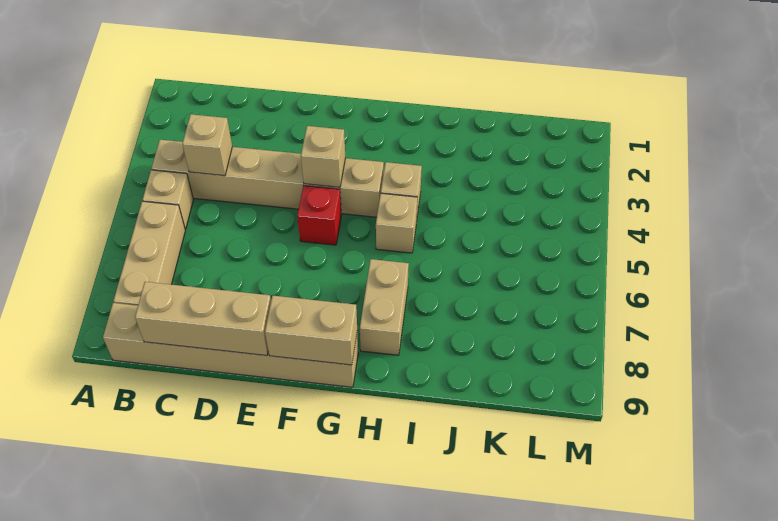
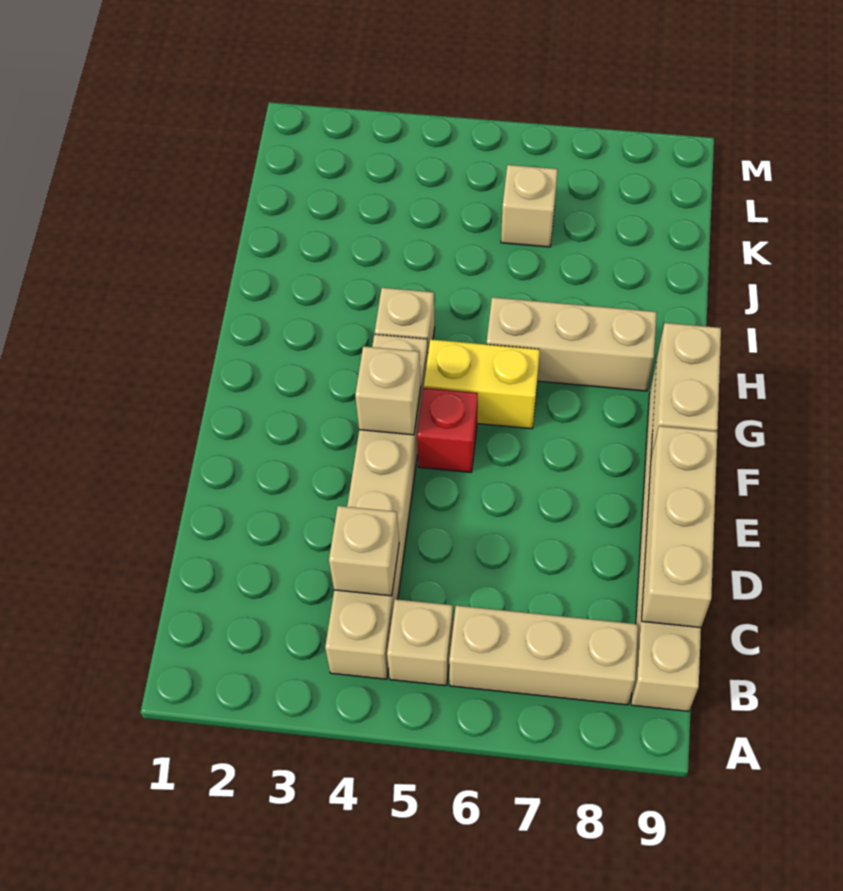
none -> yellow 1x2 brick [424,339,540,429]
tan 1x1 brick [376,193,417,253] -> tan 1x1 brick moved to [501,165,558,247]
tan 1x2 brick [360,259,409,355] -> tan 1x3 brick [486,297,657,391]

